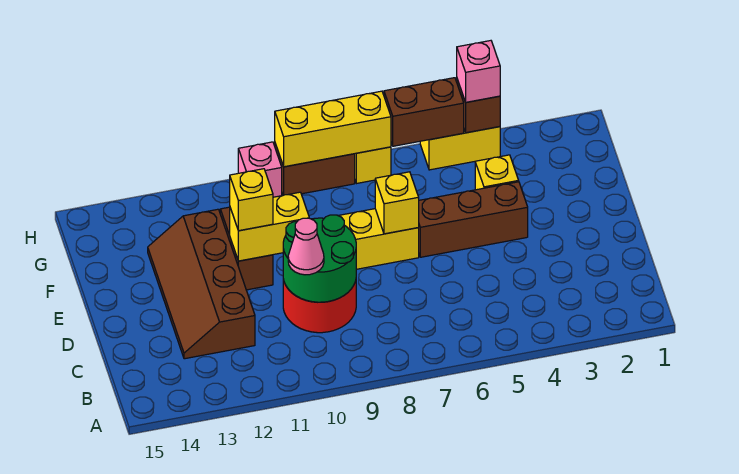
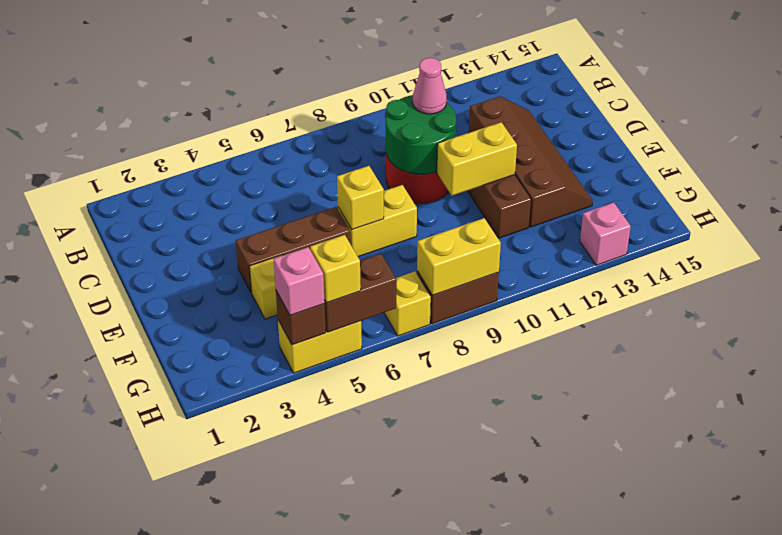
yellow 1x1 brick [230,169,273,231] -> yellow 1x1 brick moved to [310,235,361,303]
yellow 1x3 brick [275,91,391,167] -> yellow 1x2 brick [417,218,501,295]
pink 1x1 brick [238,142,282,197] -> pink 1x1 brick moved to [580,202,631,265]

